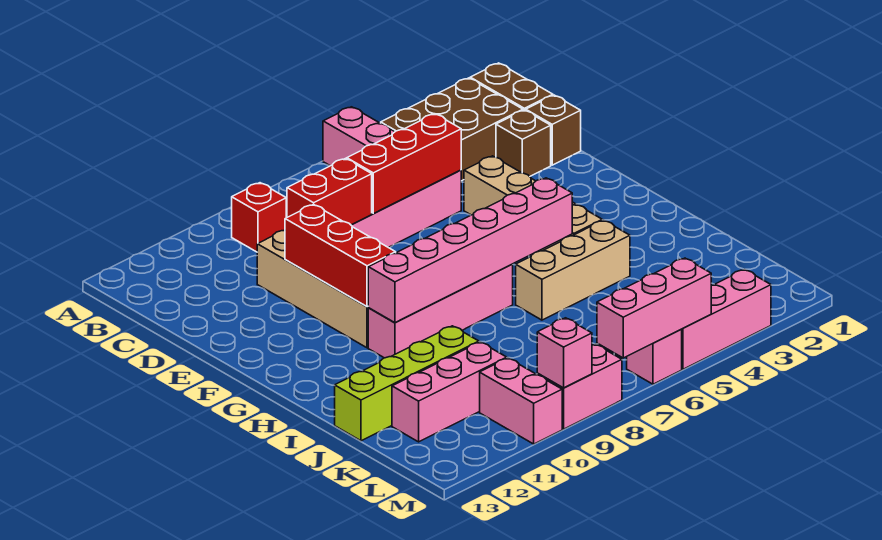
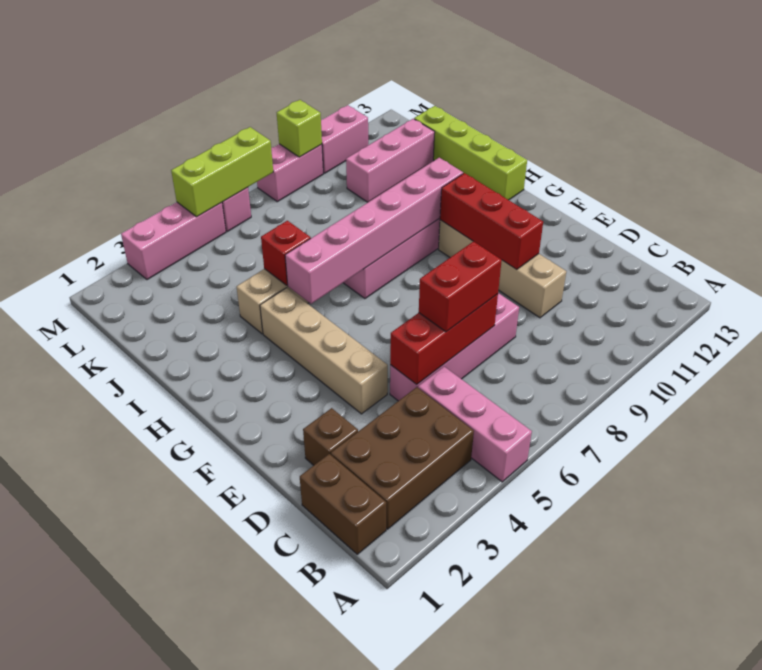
red 1x1 brick [232,183,286,252] -> red 1x1 brick moved to [261,221,311,285]
brown 1x1 brick [526,95,581,165] -> none
red 1x2 brick [287,159,372,225] -> red 1x2 brick moved to [419,241,502,332]
lime 1x4 brick [335,326,479,441] -> lime 1x4 brick turned to [414,106,527,200]
pink 1x2 brick [480,358,562,444] -> pink 1x2 brick turned to [321,105,368,173]
pink 1x3 brick [597,258,711,358] -> lime 1x3 brick [171,127,273,217]
pink 1x1 brick [537,318,592,388] -> lime 1x1 brick [277,100,322,157]

